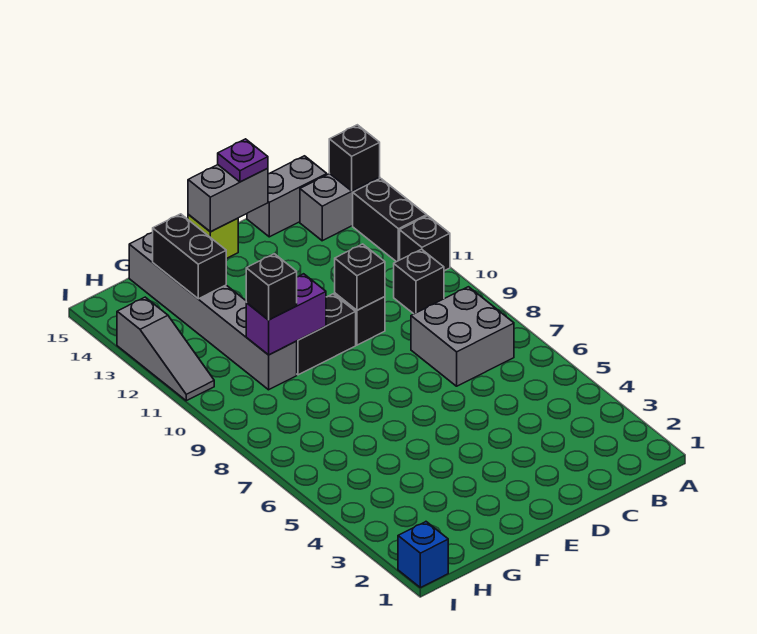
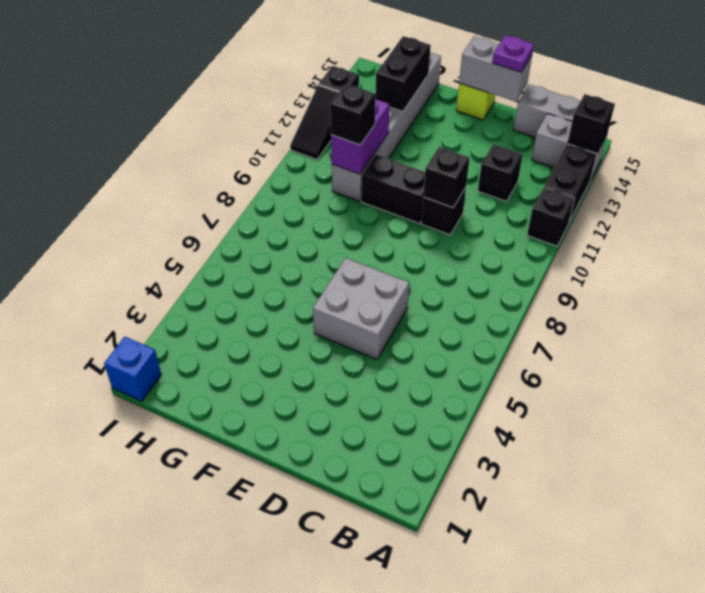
grey 2x2 brick [411,287,514,386] -> grey 2x2 brick moved to [313,258,409,359]
black 1x1 brick [394,249,444,314] -> black 1x1 brick moved to [478,144,523,201]
purple 1x2 brick [246,274,326,355] -> purple 1x2 brick turned to [331,99,390,174]
grey 1x3 slope [117,297,214,401] -> black 1x3 slope [290,66,359,159]

